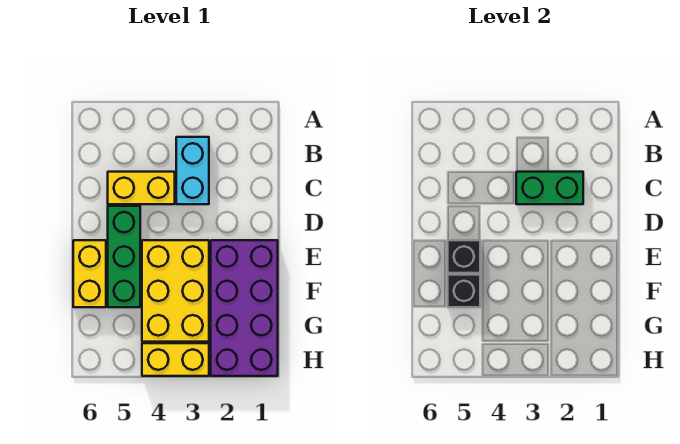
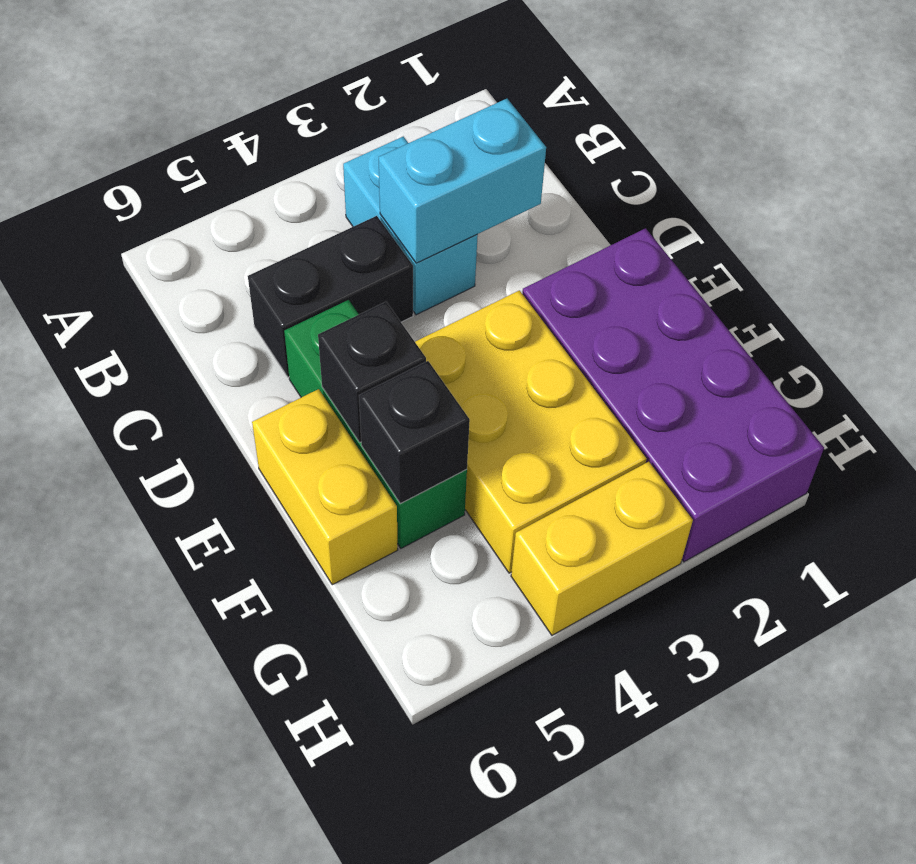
green 1x2 brick [516,172,583,204] -> cyan 1x2 brick [379,99,546,263]
yellow 1x2 brick [108,172,175,204] -> black 1x2 brick [248,216,413,377]

